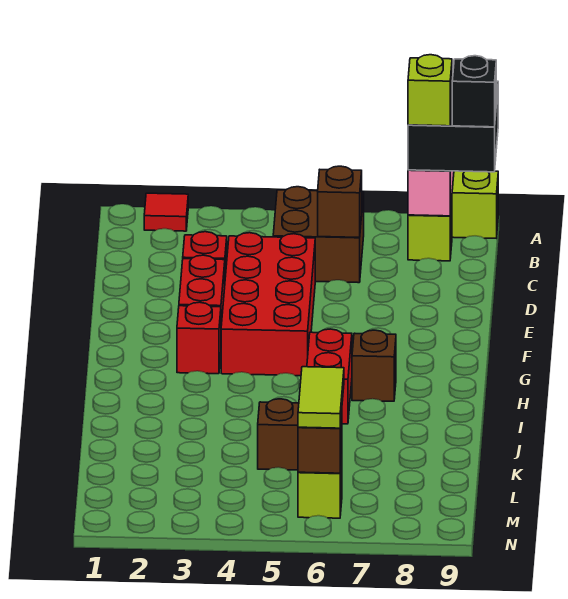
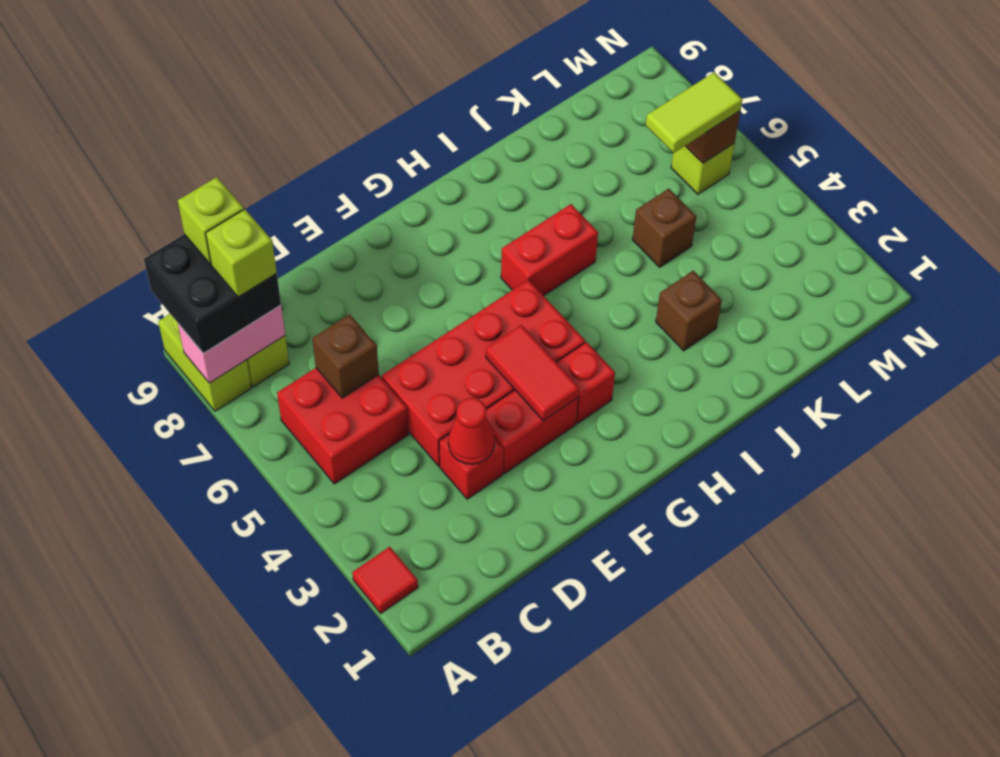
brown 2x2 brick [273,187,364,283] -> red 2x2 brick [277,368,408,484]
black 1x1 brick [452,56,496,127] -> lime 1x1 brick [178,177,244,264]
none -> red 1x1 cone [448,398,494,464]
none -> red 1x2 tile [486,325,579,421]
brown 1x1 brick [352,330,396,401] -> brown 1x1 brick moved to [656,271,722,351]

